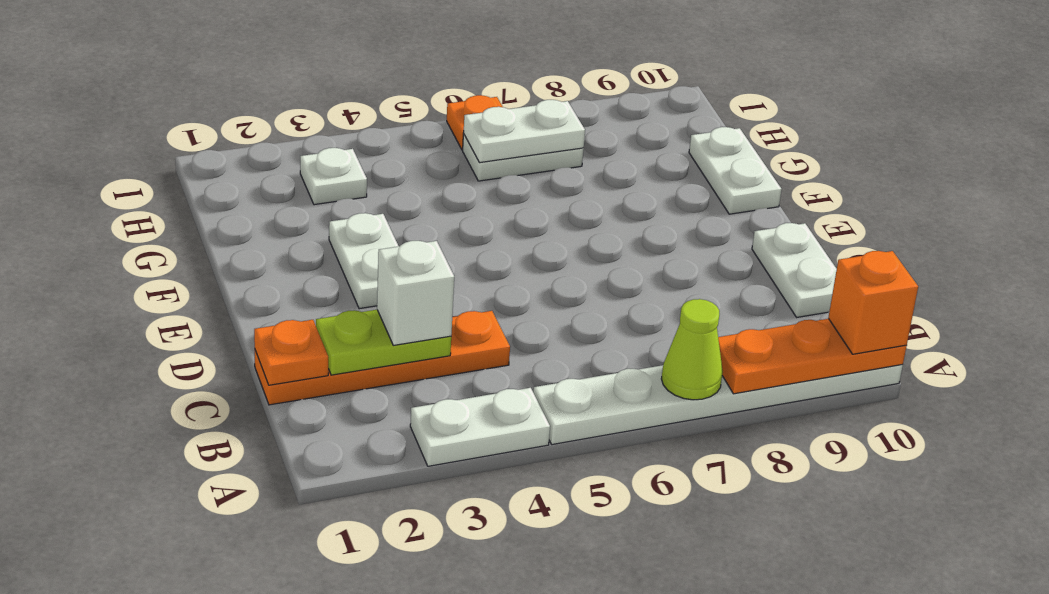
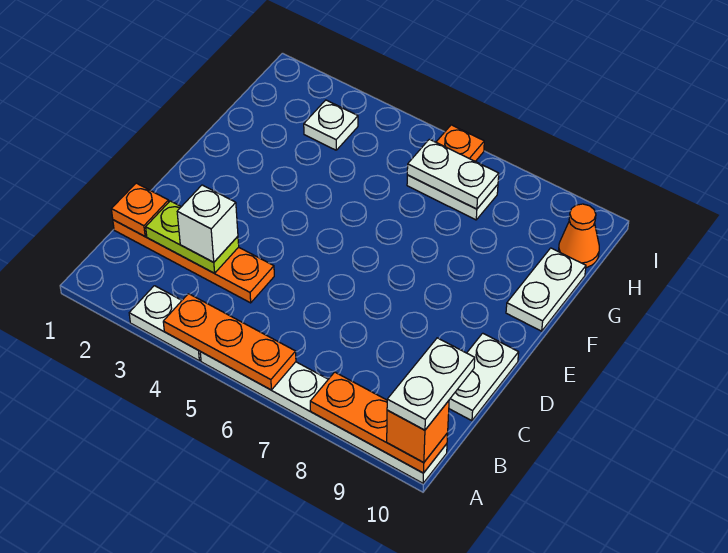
none -> orange 1x3 plate [163,294,296,390]
lime 1x1 cone [661,299,723,400] -> none
white 1x2 plate [329,213,399,309] -> white 1x2 plate moved to [387,338,475,430]
none -> orange 1x1 cone [558,204,599,268]

